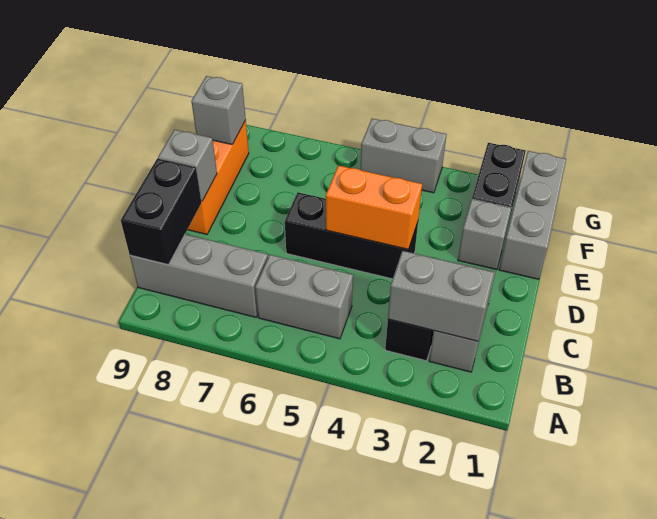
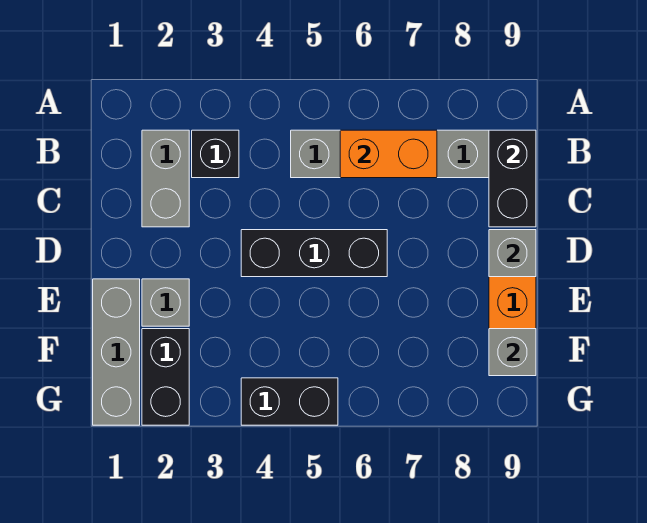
grey 1x2 brick [388,251,494,341] -> none
orange 1x2 brick [326,165,422,249] -> orange 1x2 brick moved to [340,130,437,178]
grey 1x2 brick [361,119,447,193] -> black 1x2 brick [241,378,338,425]

